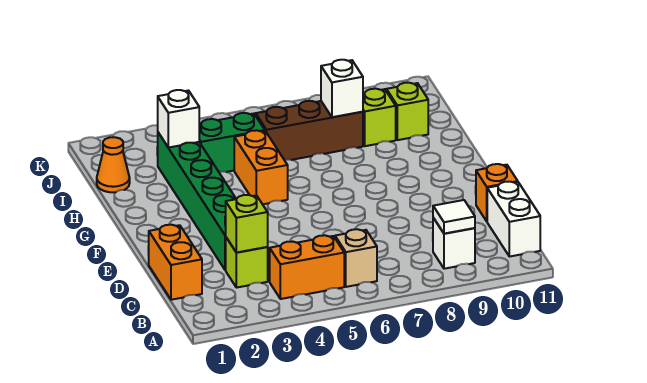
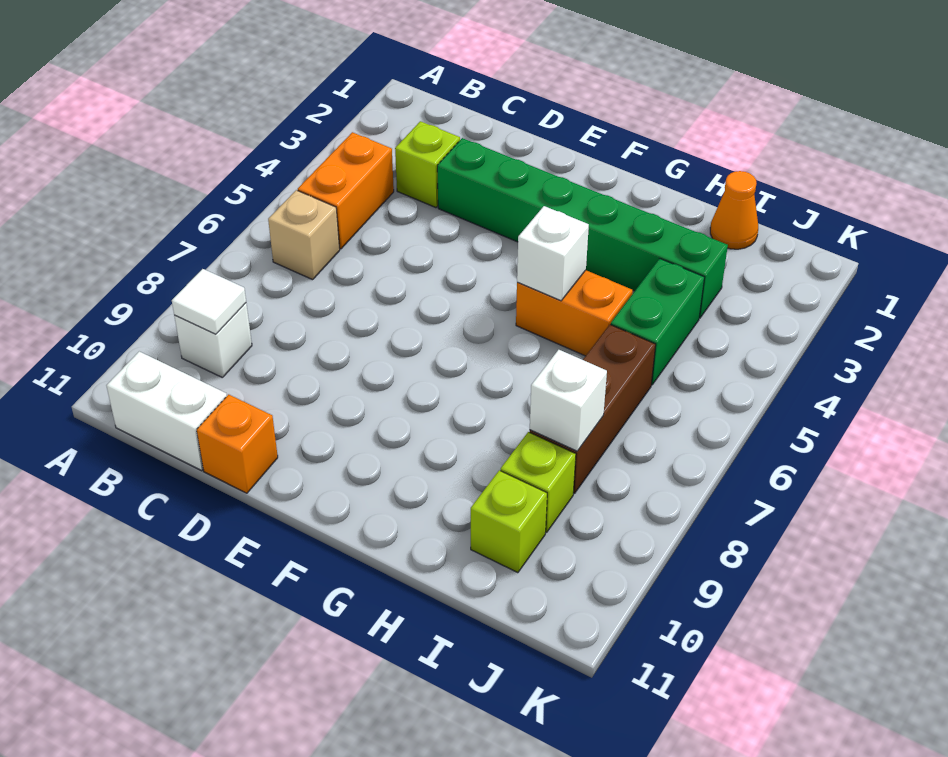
orange 1x2 brick [148,225,202,300] -> none
lime 1x1 brick [226,195,268,252] -> none
white 1x1 brick [158,90,199,148] -> white 1x1 brick moved to [517,206,589,301]

